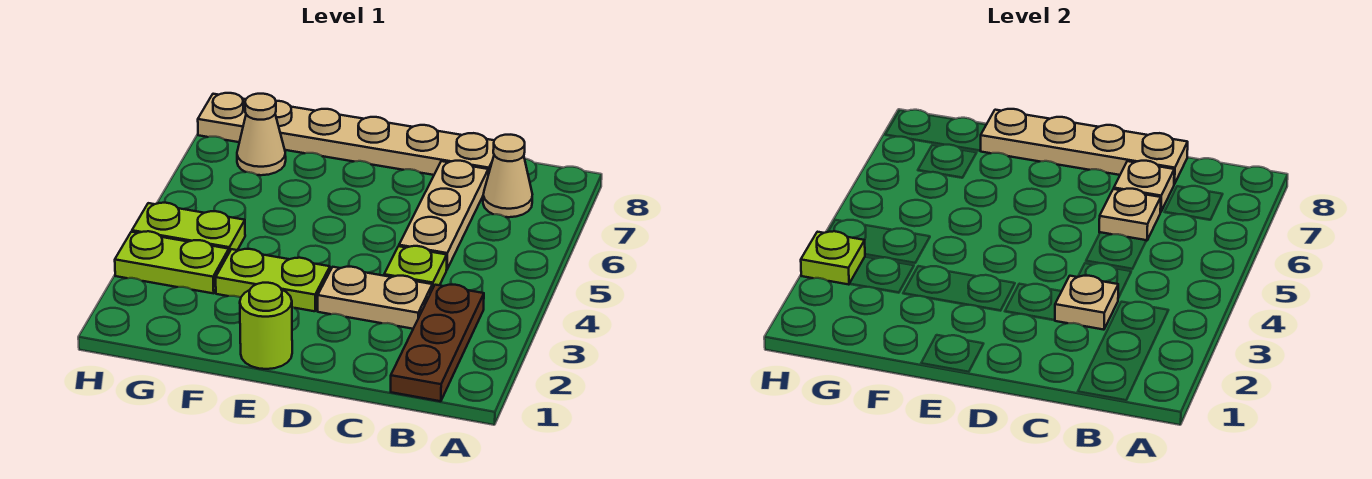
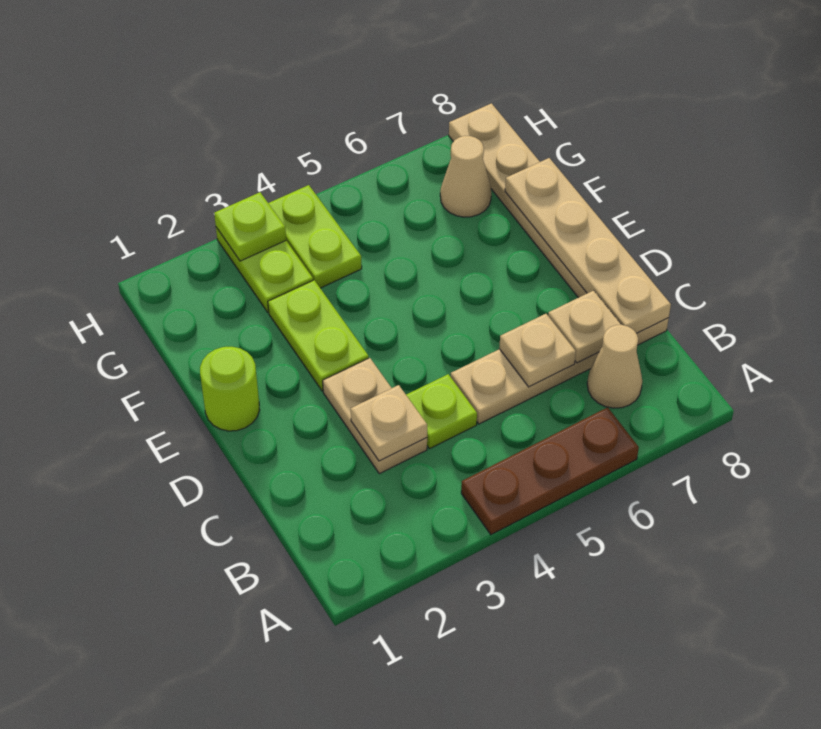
brown 1x3 plate [391,285,484,401] -> brown 1x3 plate moved to [461,407,639,534]

